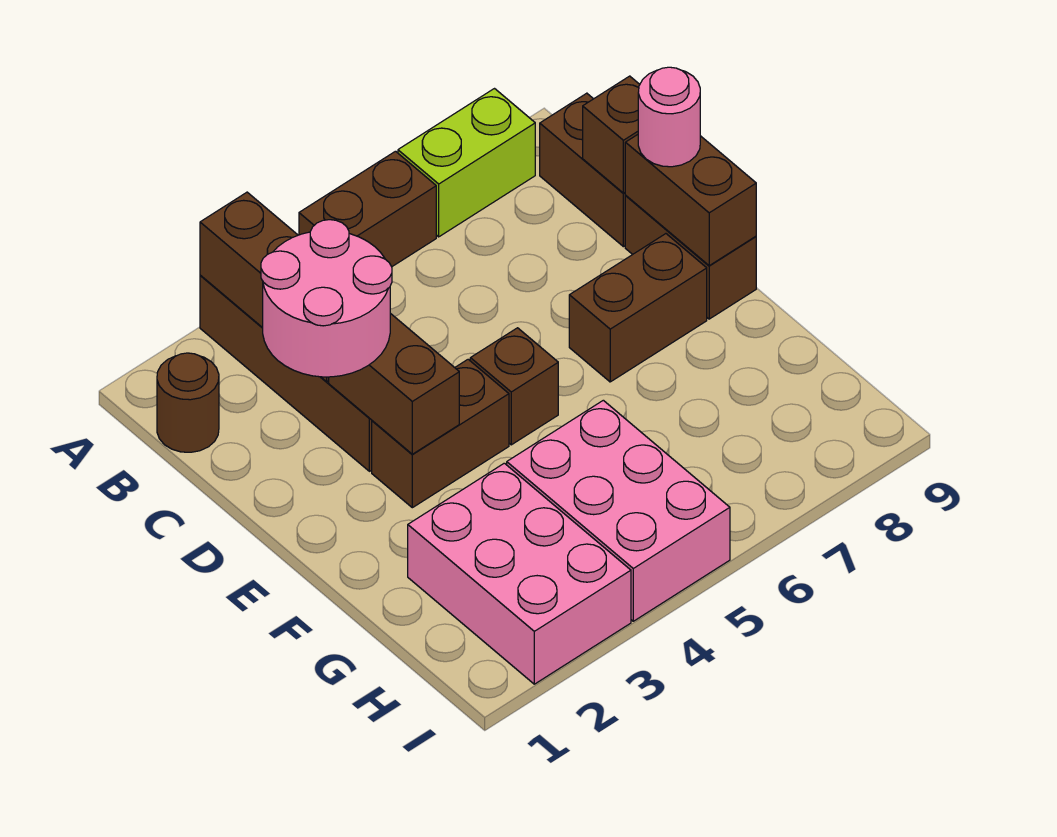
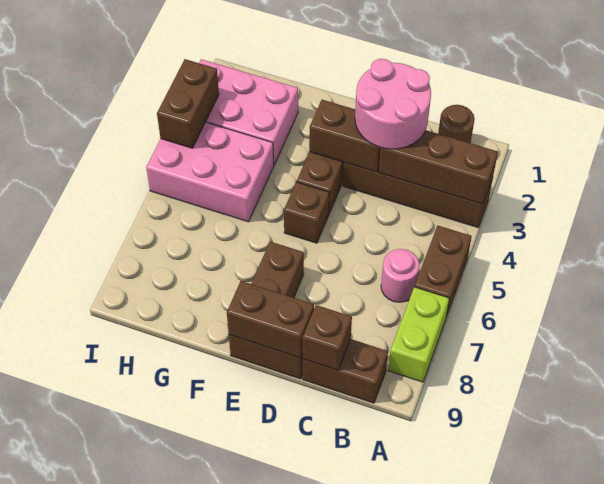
pink 1x1 round brick [638,67,700,167] -> pink 1x1 round brick moved to [381,249,419,302]
none -> brown 1x2 brick [157,59,219,148]

